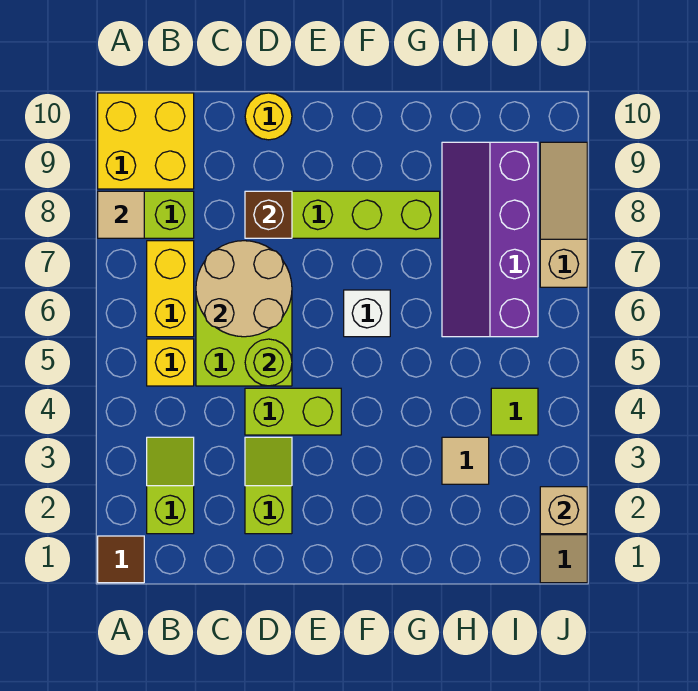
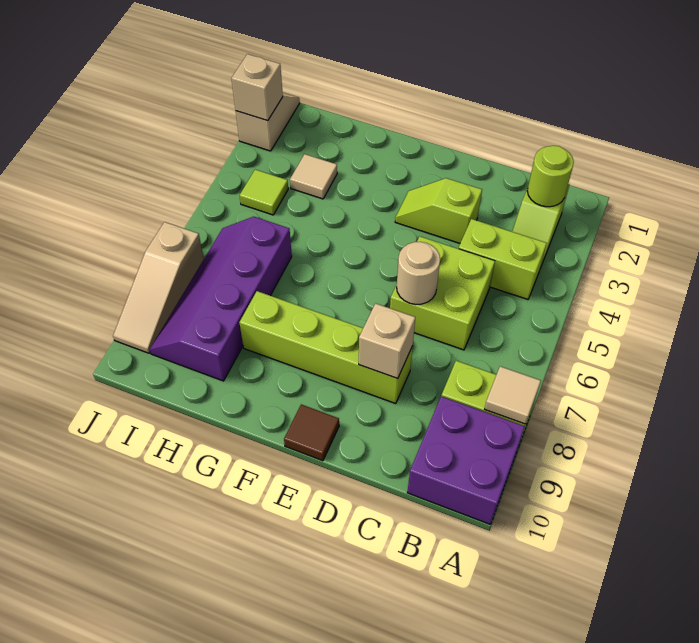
brown 1x1 tile [98,536,144,583] -> brown 1x1 tile moved to [284,404,339,461]
yellow 2x2 brick [98,93,194,189] -> purple 2x2 brick [407,396,525,524]
yellow 1x1 brick [147,339,194,386] -> none
yellow 1x2 brick [147,241,194,337] -> none
tan 2x2 round brick [196,241,292,337] -> tan 1x1 round brick [397,242,440,304]
lime 1x2 slope [245,437,292,534] -> lime 1x2 slope turned to [395,178,482,243]
lime 1x2 brick [245,388,341,435] -> lime 1x2 brick moved to [458,219,547,299]
lime 1x1 round brick [245,339,292,386] -> lime 1x1 round brick moved to [527,146,574,207]
brown 1x1 brick [245,191,292,238] -> tan 1x1 brick [359,303,415,379]
yellow 1x1 round brick [245,93,292,140] -> none
white 1x1 brick [344,290,390,337] -> none
purple 2x4 slope [442,142,538,337] -> purple 2x4 slope turned to [150,217,292,381]

